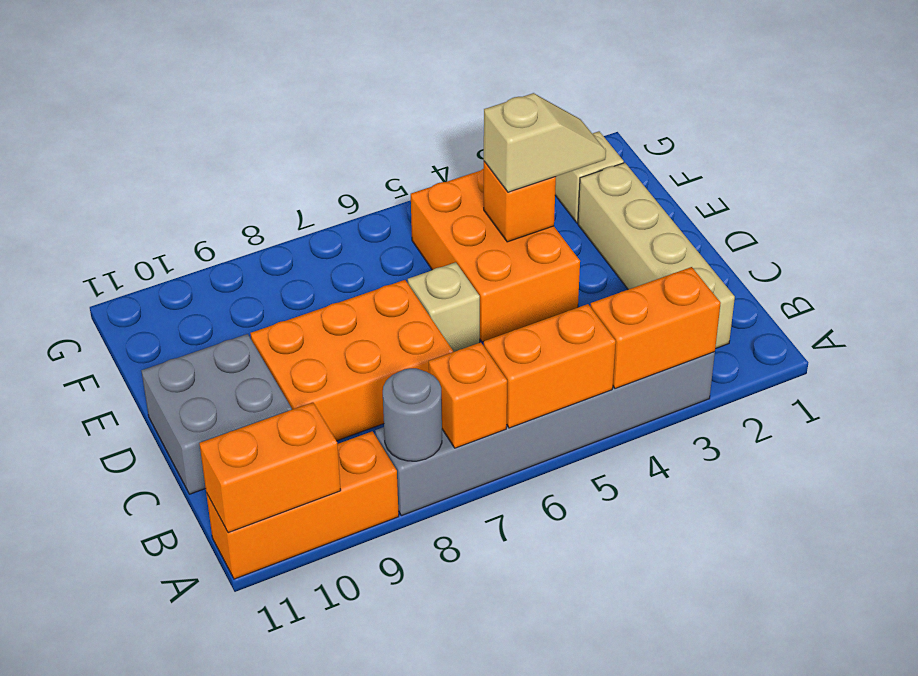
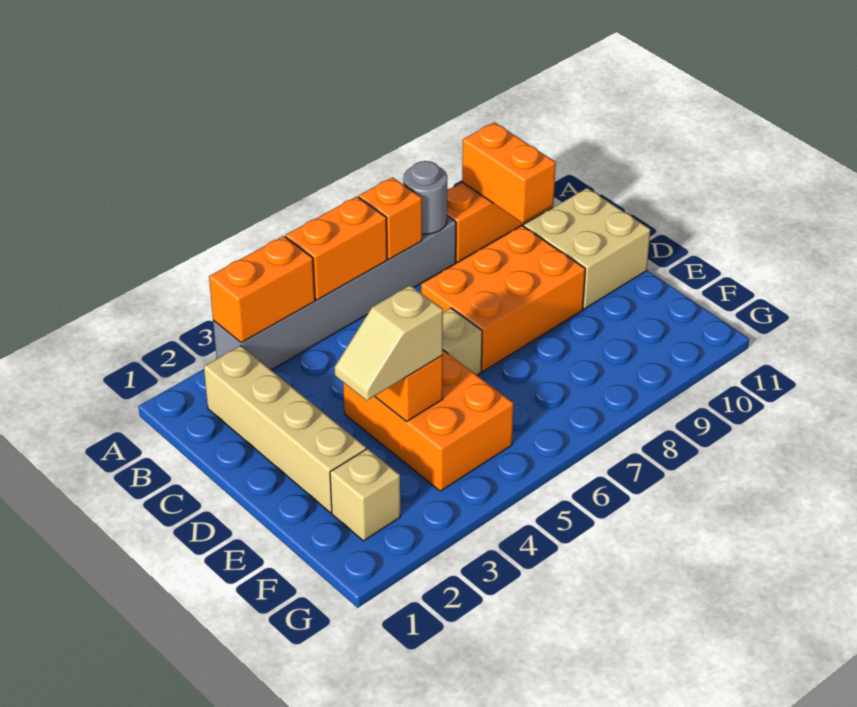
orange 1x2 brick [199,402,341,533] -> orange 1x2 brick turned to [462,122,556,223]
grey 2x2 brick [141,334,292,494] -> tan 2x2 brick [524,188,650,309]

